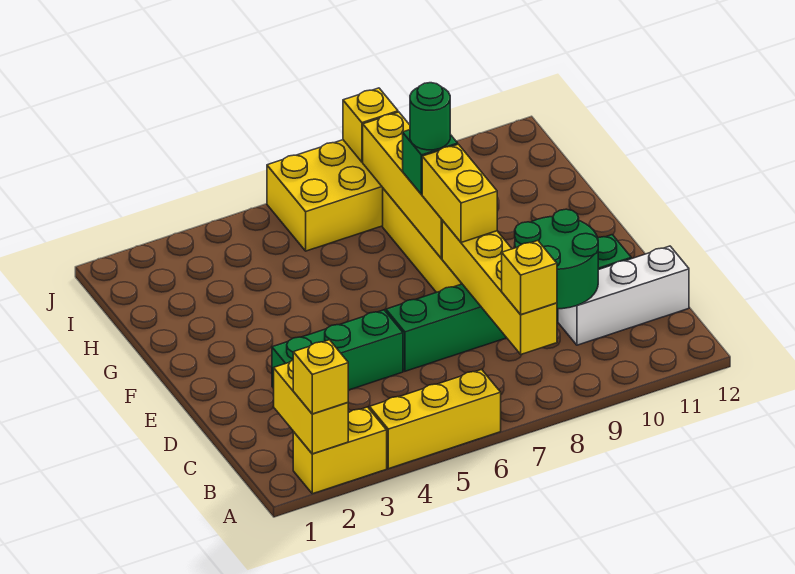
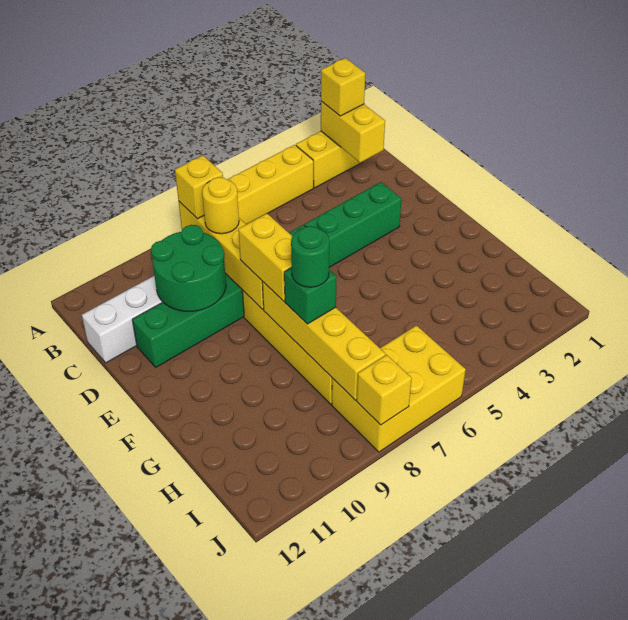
none -> yellow 1x1 round brick [202,177,239,234]

